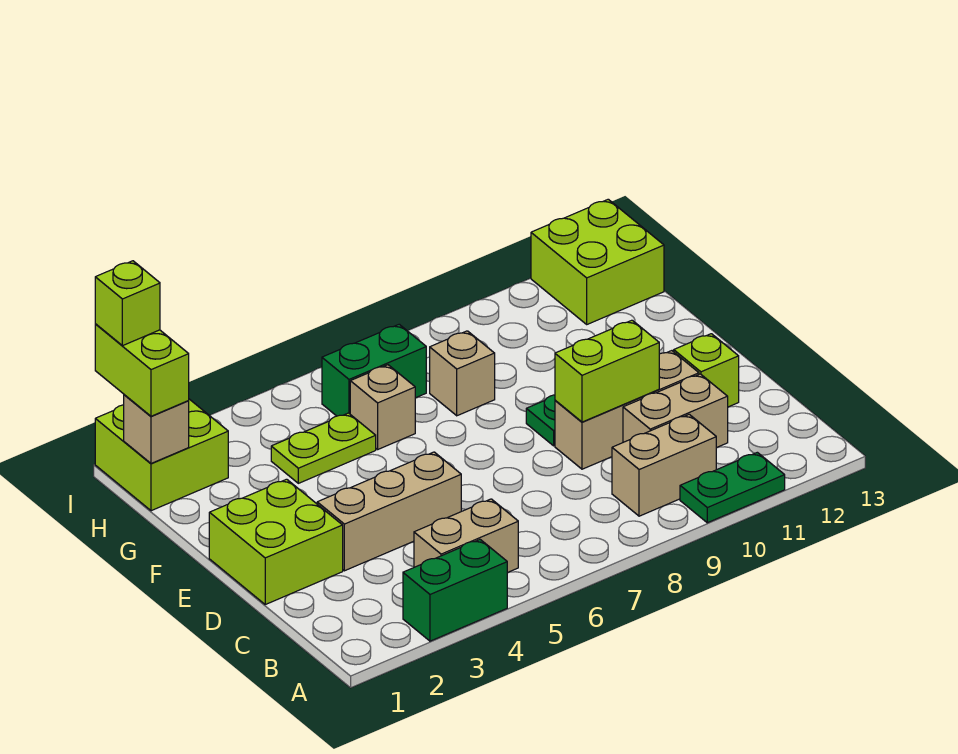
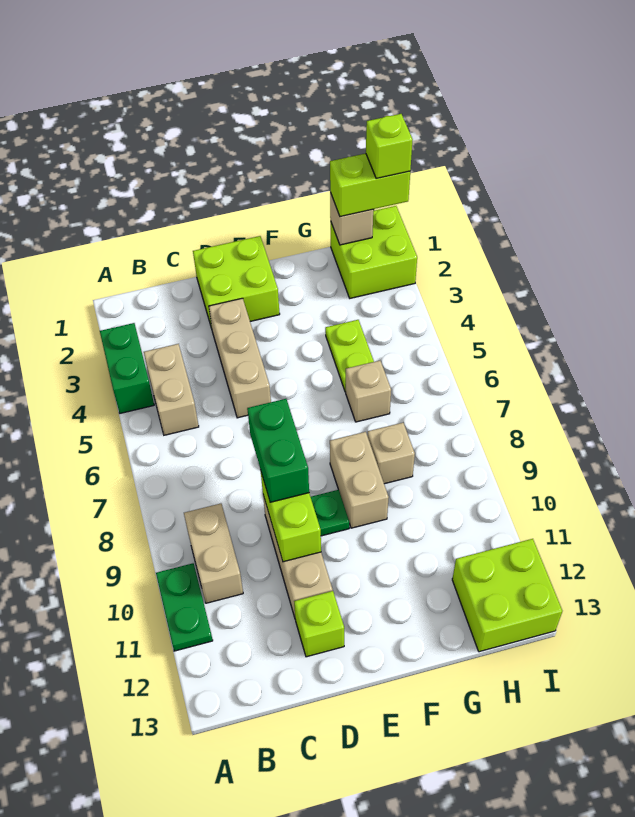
tan 1x2 brick [623,374,728,448] -> tan 1x2 brick moved to [330,432,389,528]
green 1x2 brick [322,324,426,416] -> green 1x2 brick moved to [247,399,309,502]

